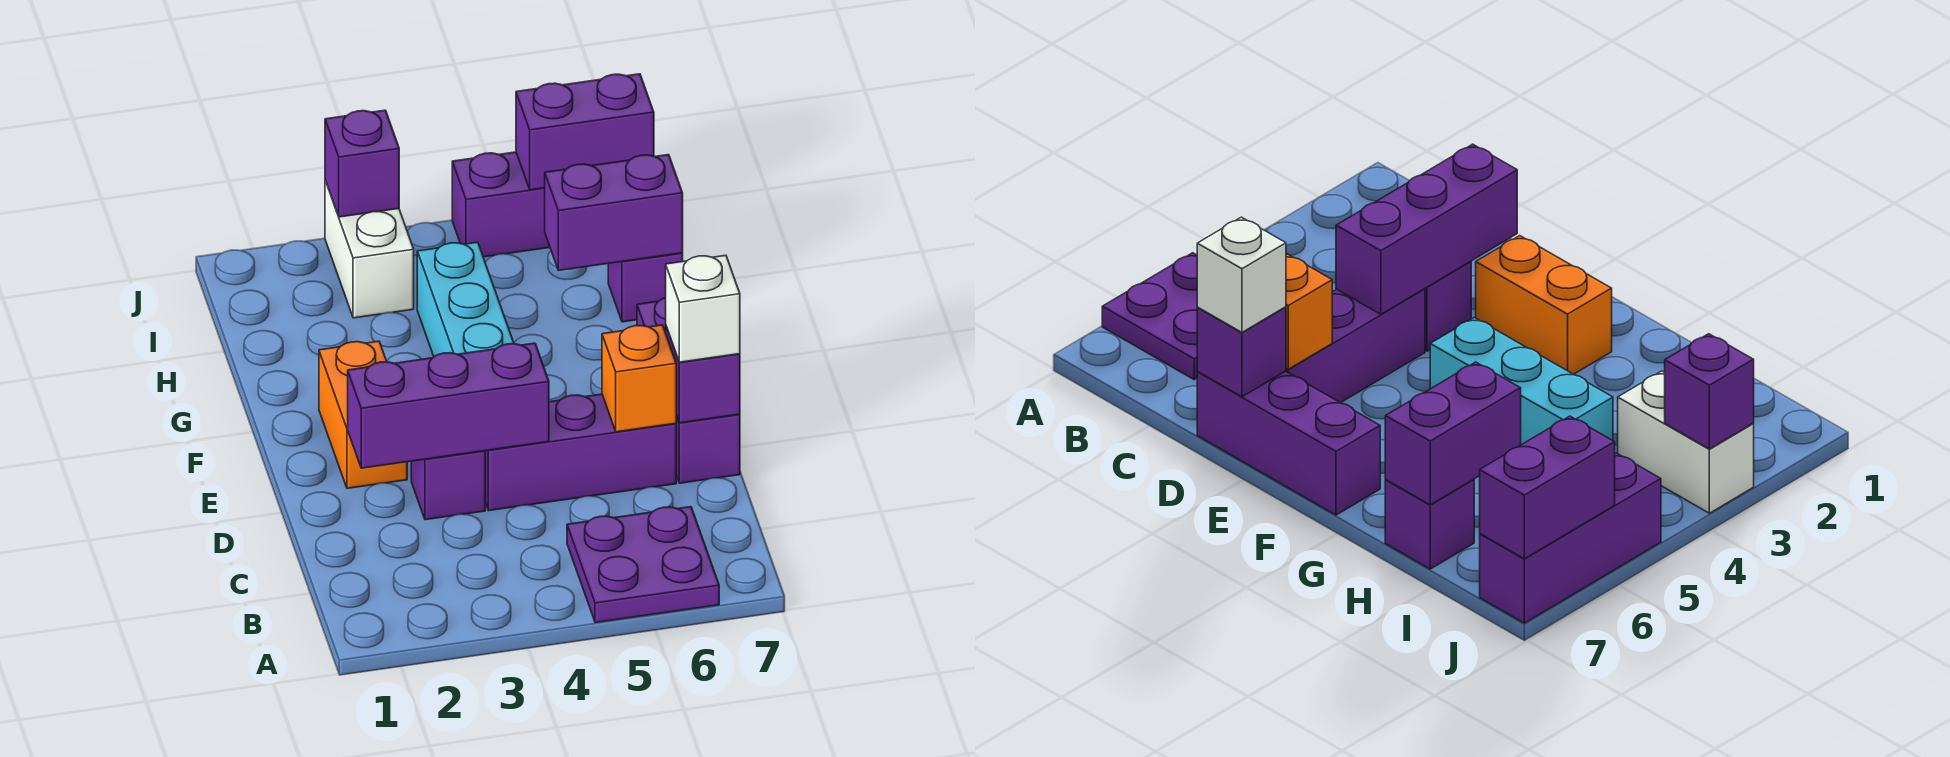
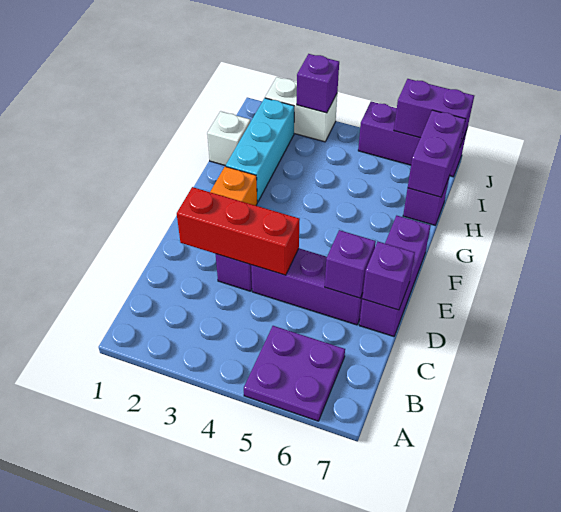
purple 1x3 brick [348,343,549,468] -> red 1x3 brick [177,187,300,275]
orange 1x1 brick [602,325,677,432] -> purple 1x1 brick [325,230,376,298]
white 1x1 brick [666,255,740,362] -> white 1x1 brick moved to [207,111,250,166]
cyan 1x3 brick [417,242,514,357] -> cyan 1x3 brick moved to [226,98,294,202]
purple 1x2 brick [545,155,683,270] -> purple 1x2 brick turned to [408,110,466,197]
white 1x2 brick [325,180,414,318] -> white 1x2 brick turned to [265,77,337,142]

